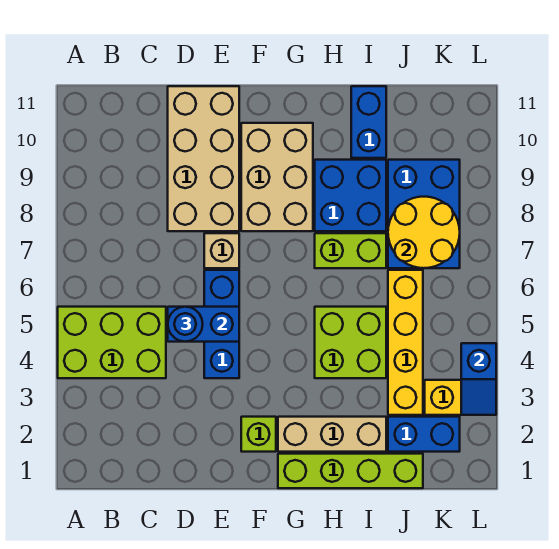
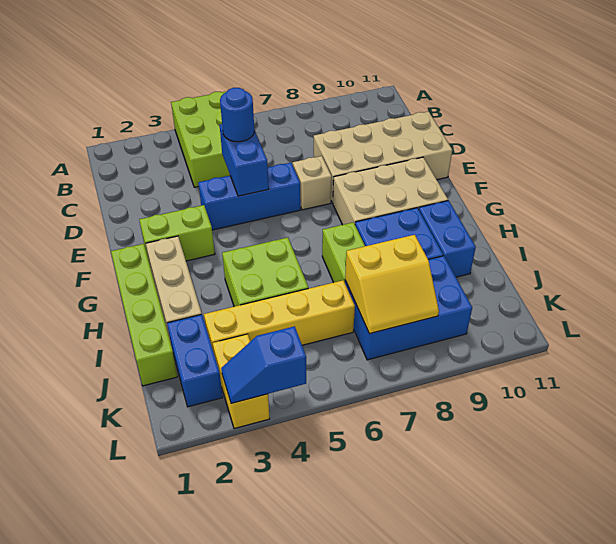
lime 1x1 brick [241,417,276,452] -> lime 1x2 brick [139,205,215,264]
blue 1x2 brick [351,86,386,158] -> blue 1x2 brick turned to [419,201,476,277]
yellow 2x2 round brick [388,197,460,268] -> yellow 2x2 slope [345,235,439,334]

